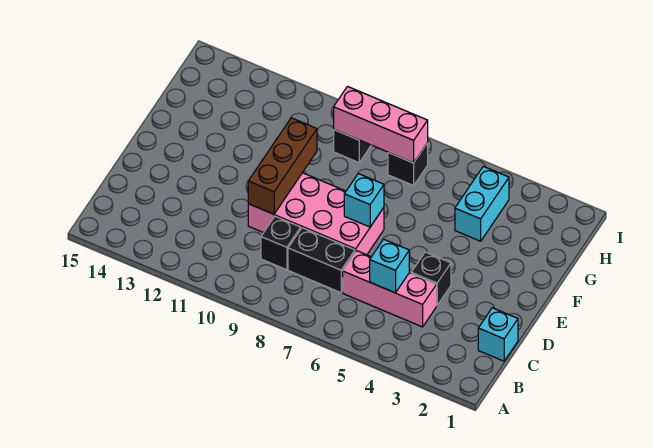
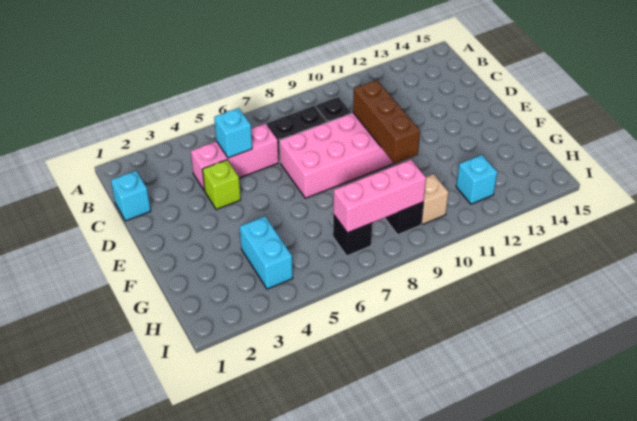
black 1x1 brick [411,252,451,305] -> lime 1x1 brick [202,160,241,210]
cyan 1x1 brick [344,174,384,227] -> cyan 1x1 brick moved to [456,155,497,204]
none -> tan 1x1 brick [421,174,449,224]

